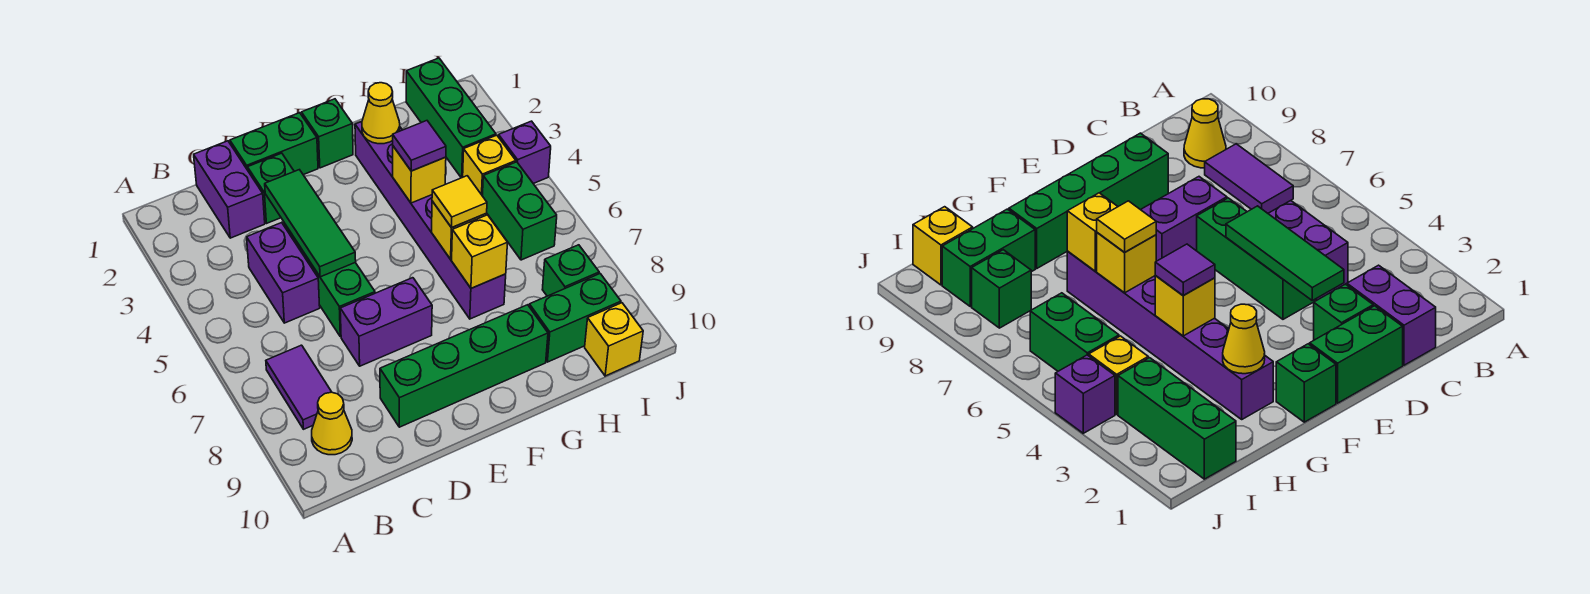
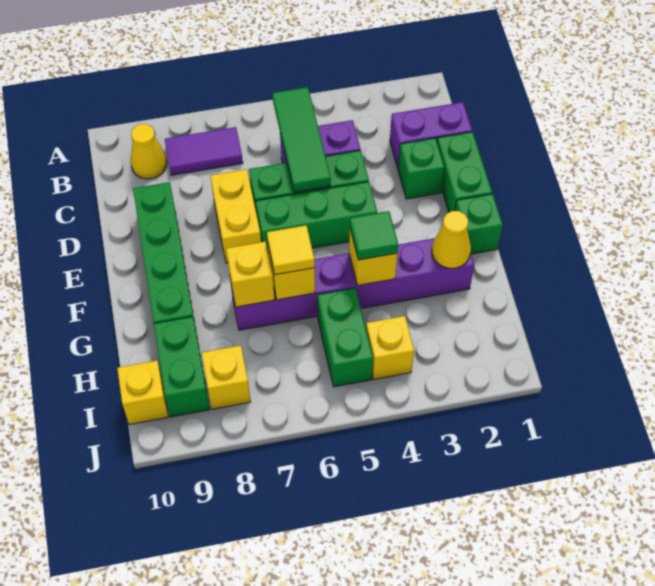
green 1x3 tile [265,170,356,277] -> green 1x3 tile turned to [273,87,331,192]
purple 1x2 brick [340,278,432,366] -> yellow 1x2 brick [211,169,261,263]
purple 1x1 tile [393,121,446,171] -> green 1x1 tile [350,211,398,260]
green 1x3 brick [406,58,496,178] -> green 1x3 brick moved to [256,182,377,255]
green 1x2 brick [483,162,557,260] -> green 1x2 brick turned to [317,288,373,387]
green 1x1 brick [542,245,599,296] -> yellow 1x1 brick [202,346,250,409]
purple 1x1 brick [498,121,551,184] -> none

